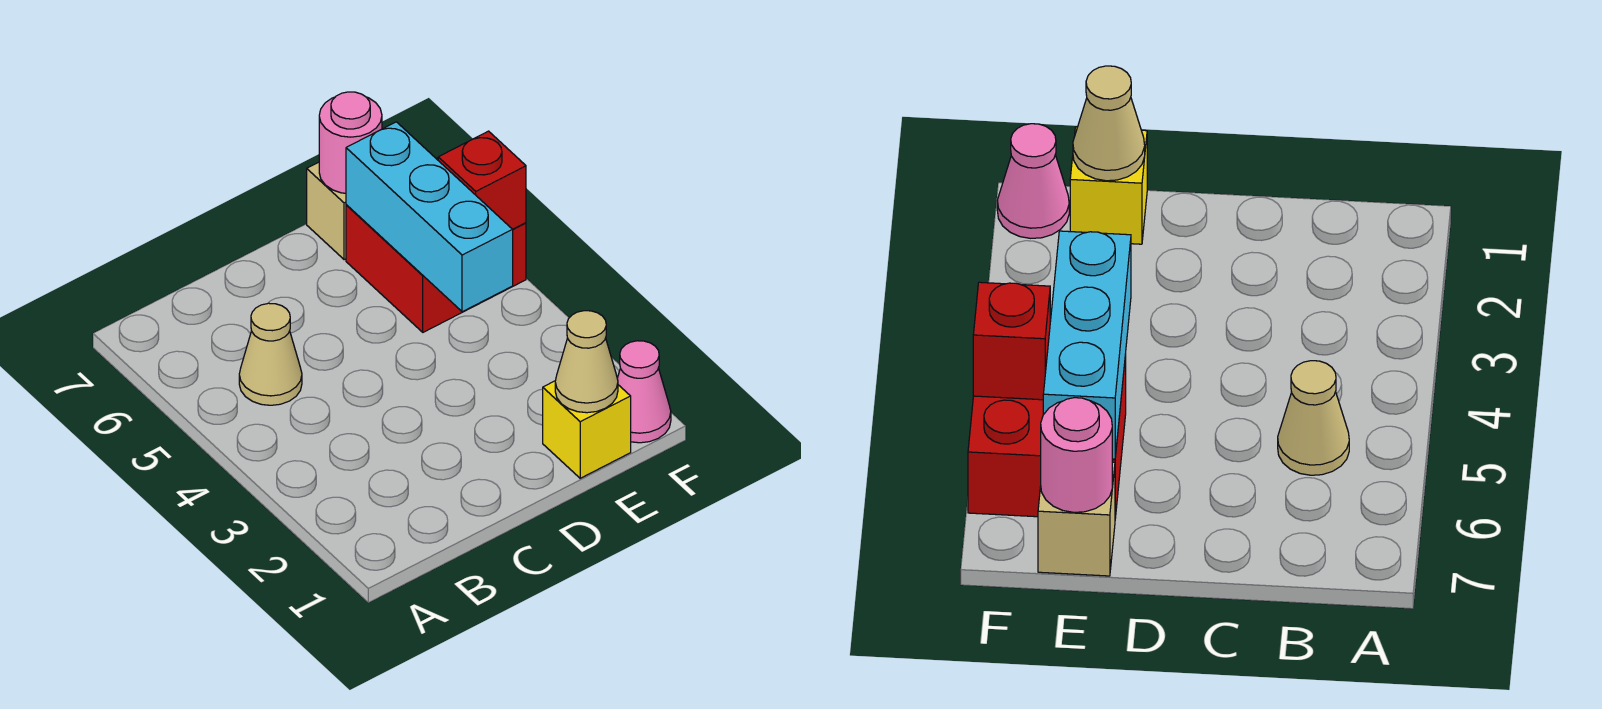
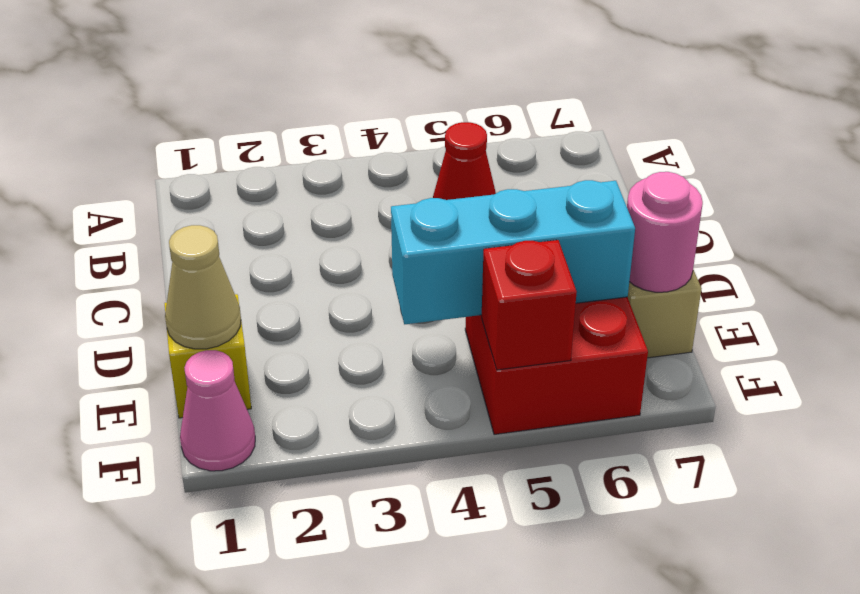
tan 1x1 cone [239,303,302,405] -> red 1x1 cone [433,122,496,200]

